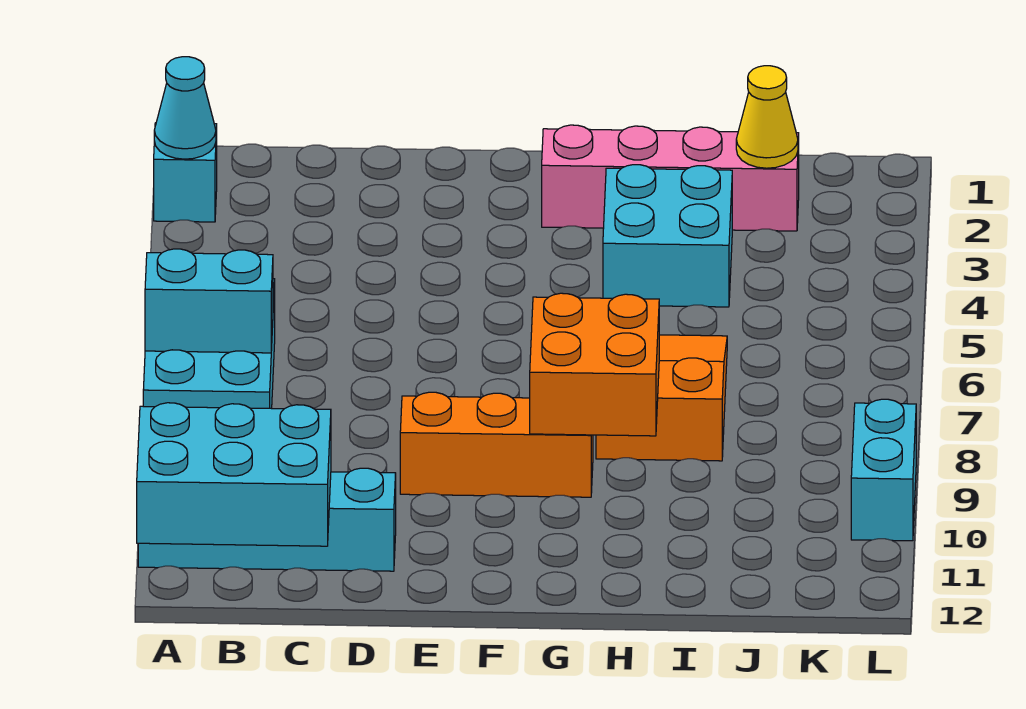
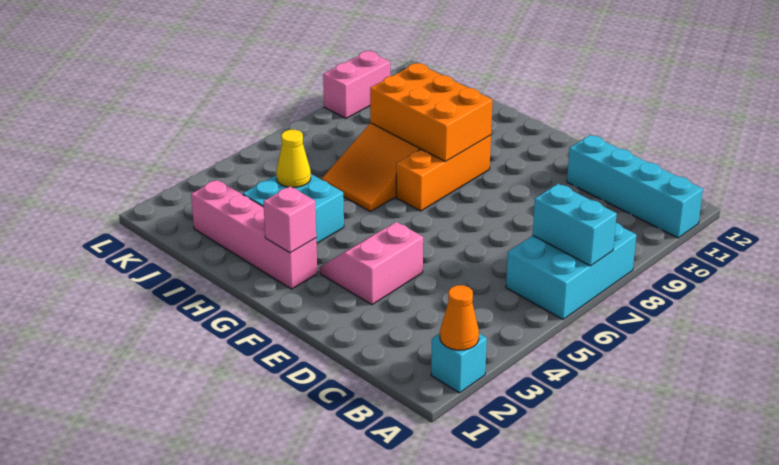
cyan 1x1 cone [154,57,216,159] -> orange 1x1 cone [440,285,479,350]
cyan 2x3 brick [137,403,331,546] -> none
none -> pink 2x2 slope [320,222,423,305]
orange 1x3 brick [400,392,593,497] -> orange 1x3 brick turned to [396,135,491,211]
none -> pink 1x1 brick [263,187,316,253]
orange 2x2 brick [530,293,659,436] -> orange 2x3 brick [370,63,493,162]
yellow 1x1 cone [736,66,798,168] -> yellow 1x1 cone moved to [276,130,311,187]
cyan 1x2 brick [851,399,916,541] -> pink 1x2 brick [323,51,390,118]

